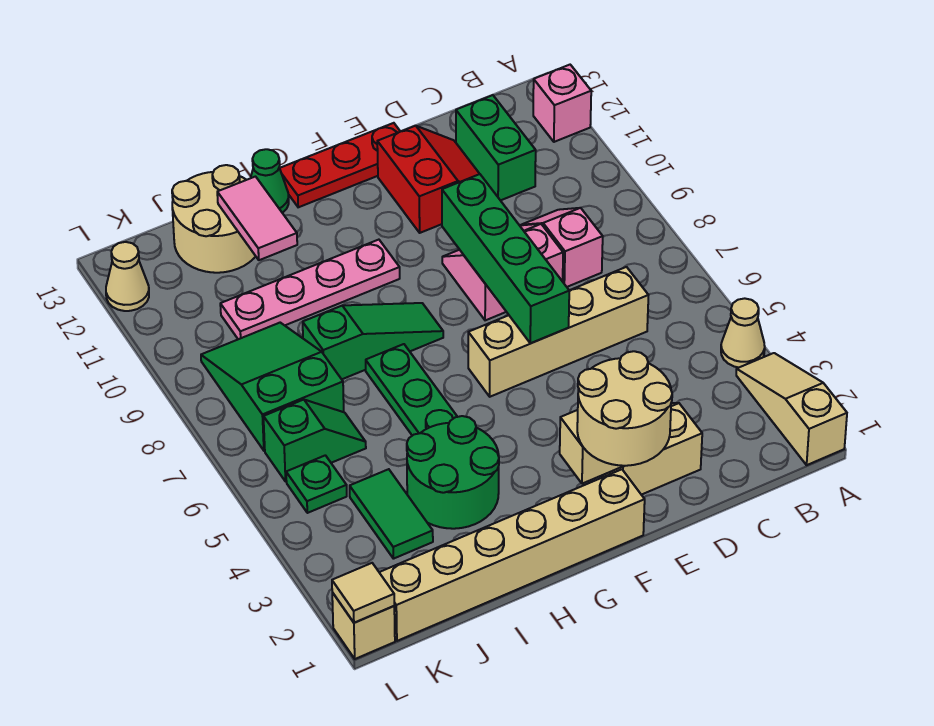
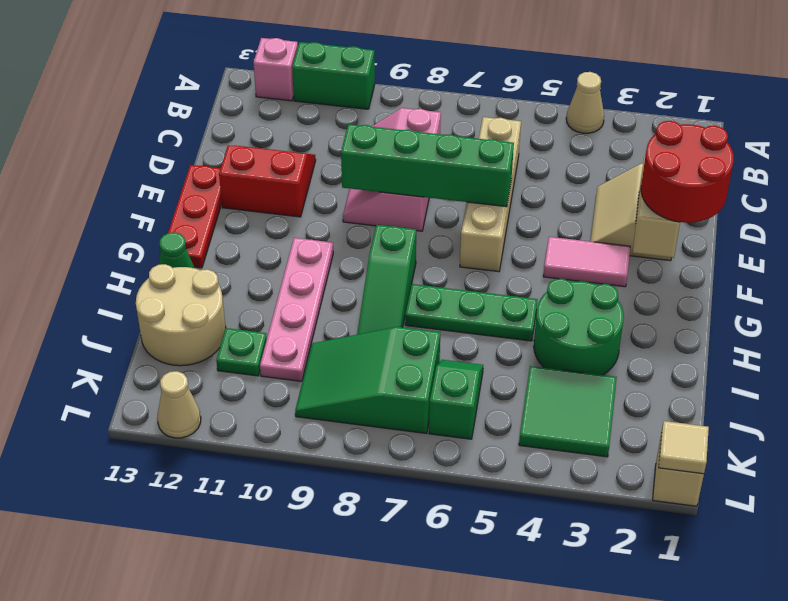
tan 1x3 slope [736,353,847,465] -> none
green 1x2 brick [456,95,536,201] -> green 1x2 brick moved to [292,42,375,109]
tan 2x2 round brick [577,351,672,466] -> red 2x2 round brick [641,121,734,223]
tan 1x6 brick [379,469,645,641] -> none
green 1x3 slope [303,303,443,379] -> green 1x3 slope turned to [357,225,416,334]
pink 1x2 tile [217,177,297,260] -> pink 1x2 tile moved to [543,237,630,287]
green 1x2 tile [350,469,433,559] -> green 2x2 tile [519,366,617,457]
green 1x1 plate [286,455,347,513] -> green 1x1 plate moved to [216,328,267,376]

